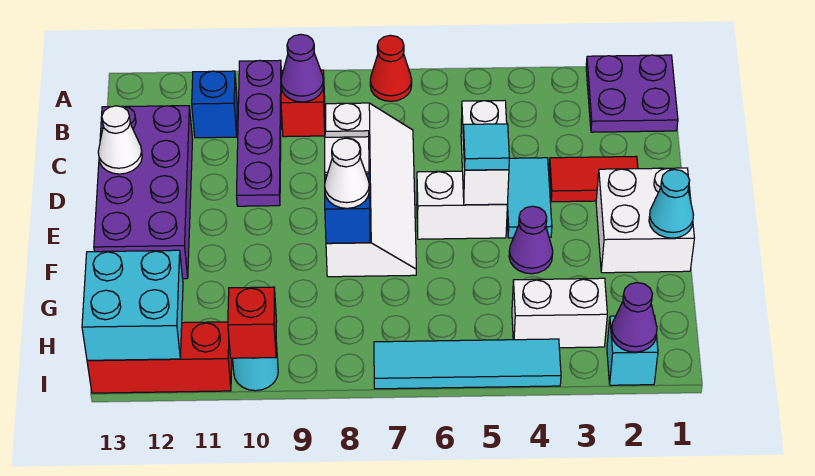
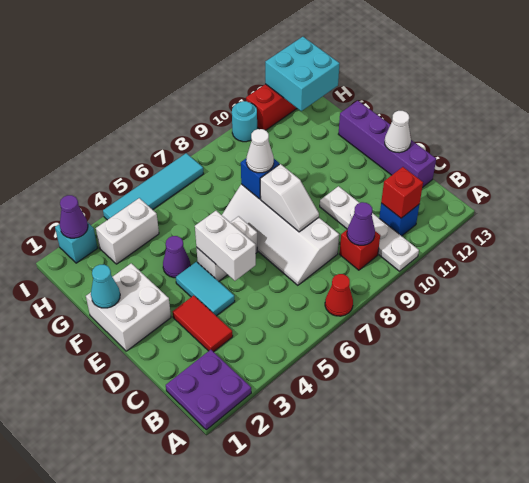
purple 1x4 plate [237,60,281,206] -> white 1x4 plate [320,186,419,271]
purple 2x4 brick [94,106,193,279] -> purple 1x4 brick [339,101,436,188]
red 1x2 tile [549,156,638,202] -> red 1x2 tile turned to [173,295,233,352]
cyan 1x1 tile [463,124,509,170] -> none
red 1x1 brick [228,287,277,358] -> red 1x1 brick moved to [381,167,423,218]

